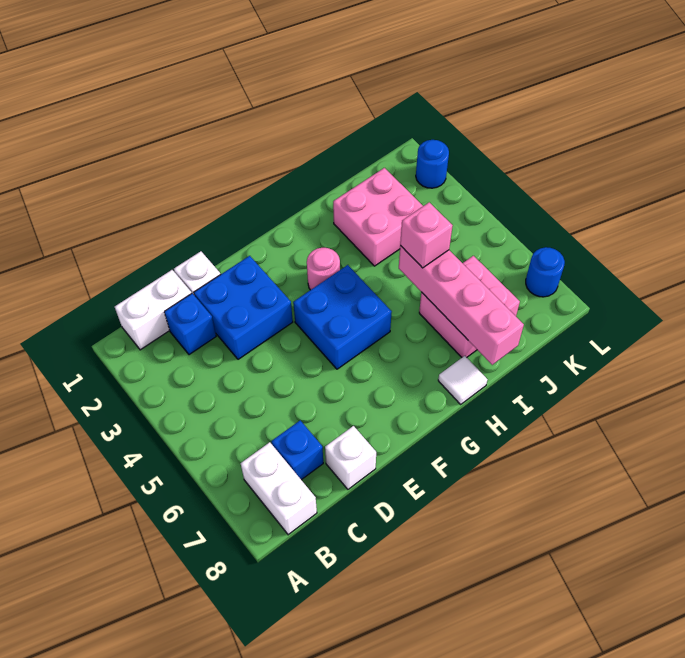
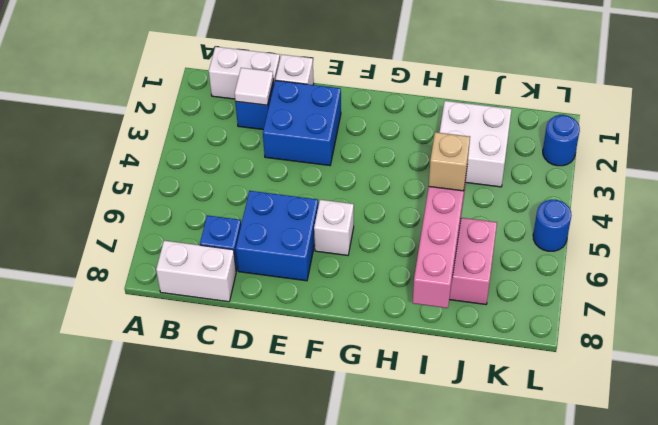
white 1x2 brick [241,442,317,535] -> white 1x2 brick turned to [156,241,236,302]
white 1x1 brick [325,426,376,489] -> white 1x1 brick moved to [314,200,354,255]
blue 2x2 brick [293,265,392,369] -> blue 2x2 brick moved to [236,191,318,281]
pink 1x1 round brick [307,248,340,290] -> none
white 1x1 tile [438,356,487,404] -> white 1x1 tile moved to [235,68,273,105]
pink 2x2 brick [333,168,423,266] -> white 2x2 brick [440,101,512,187]
pink 1x1 brick [400,202,453,268] -> tan 1x1 brick [429,132,470,191]
blue 1x1 round brick [526,247,565,297] -> blue 1x1 round brick moved to [533,200,571,251]

